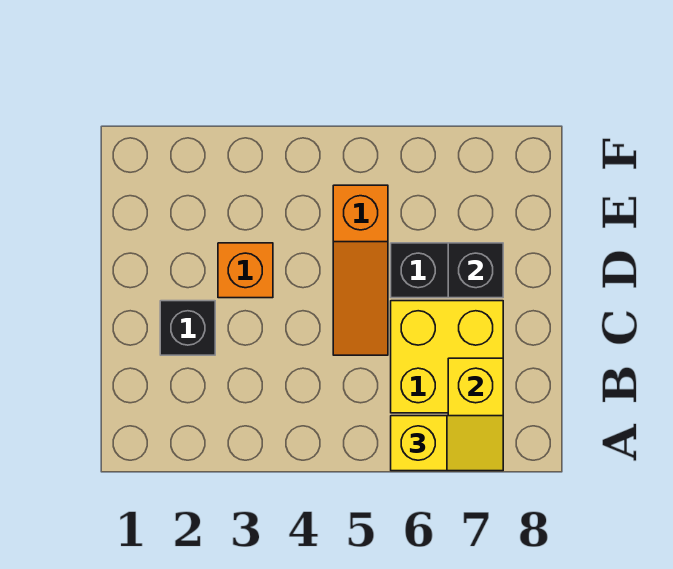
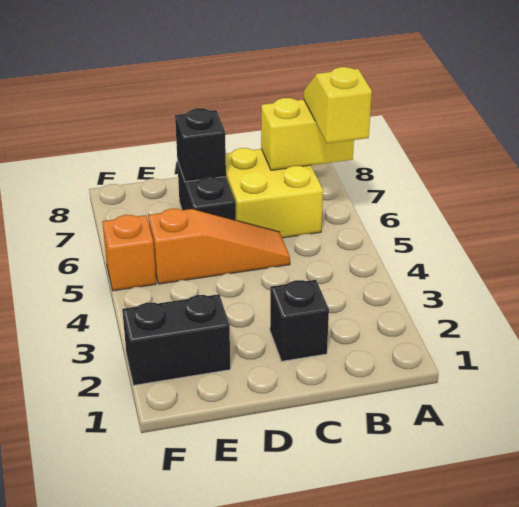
orange 1x1 brick [218,243,273,298] -> orange 1x1 brick moved to [102,215,156,291]
none -> black 1x2 brick [122,294,230,385]

